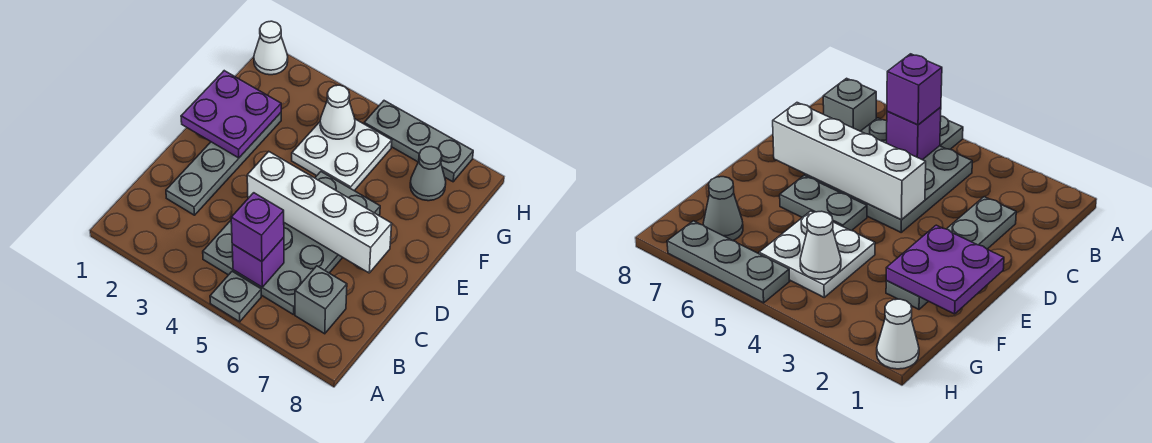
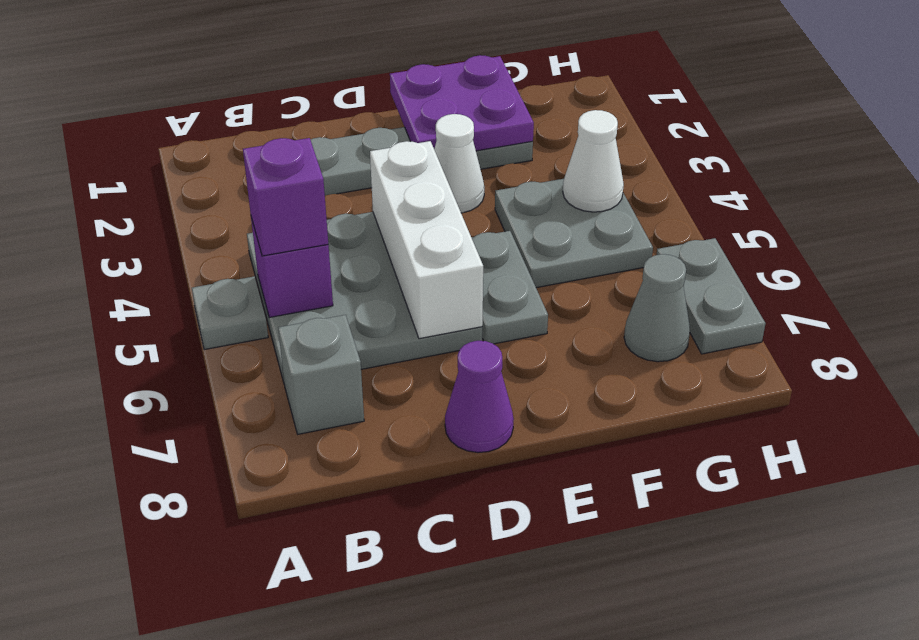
white 1x4 brick [247,152,392,273] -> white 1x3 brick [370,141,483,339]
none -> purple 1x1 cone [445,341,514,453]
white 2x2 plate [292,119,392,191] -> grey 2x2 plate [495,179,653,288]
white 1x1 cone [254,21,288,75] -> white 1x1 cone moved to [434,114,484,213]
grey 1x3 plate [364,101,473,182] -> grey 1x2 plate [657,238,765,354]

